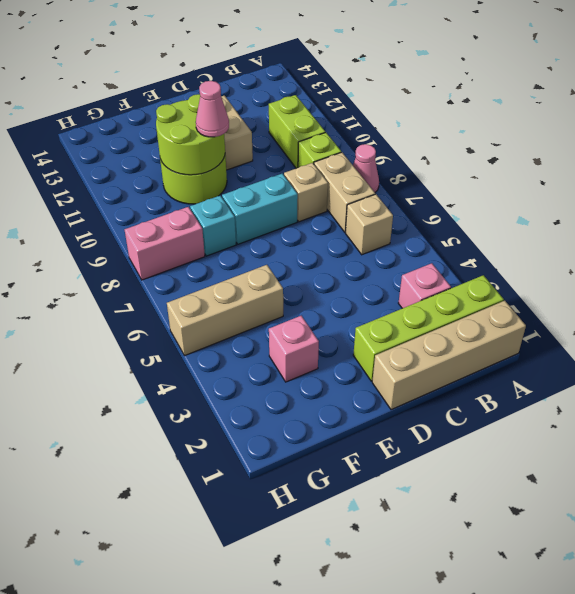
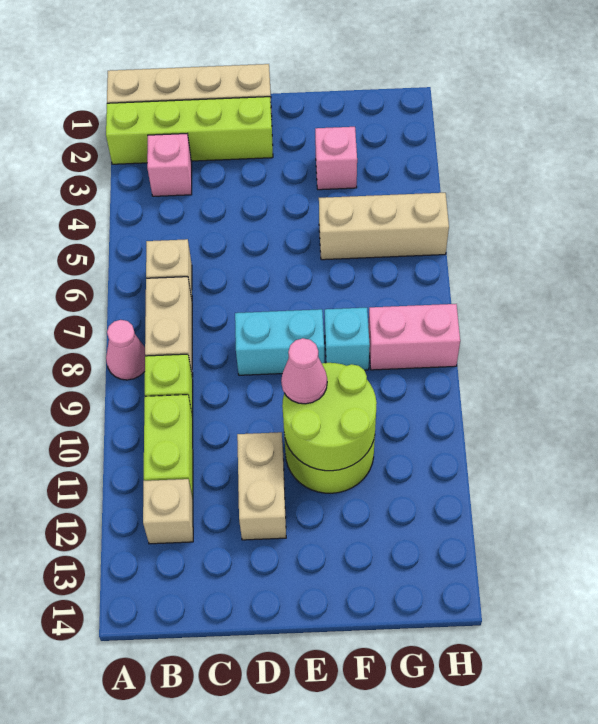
tan 1x1 brick [284,163,328,222] -> tan 1x1 brick moved to [143,479,193,544]

